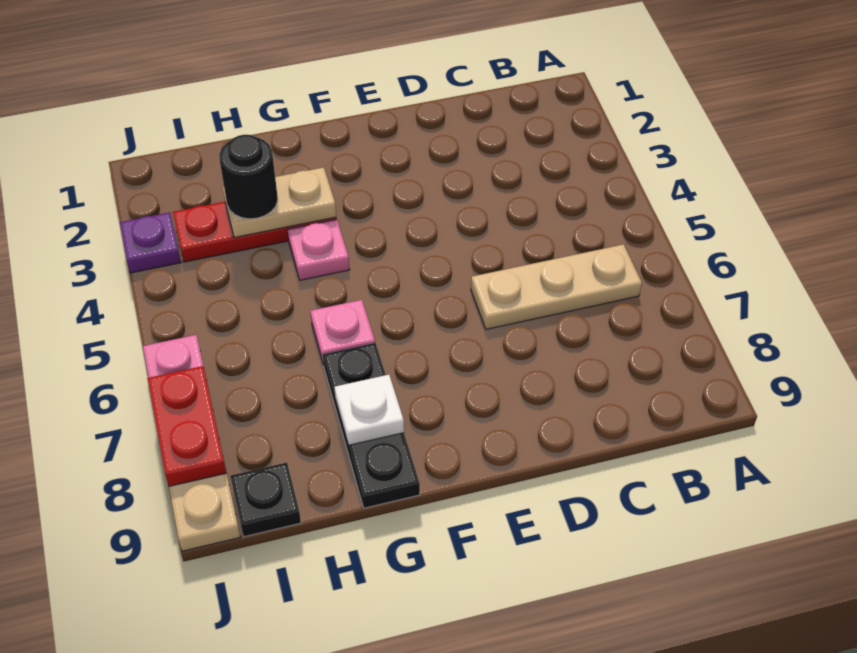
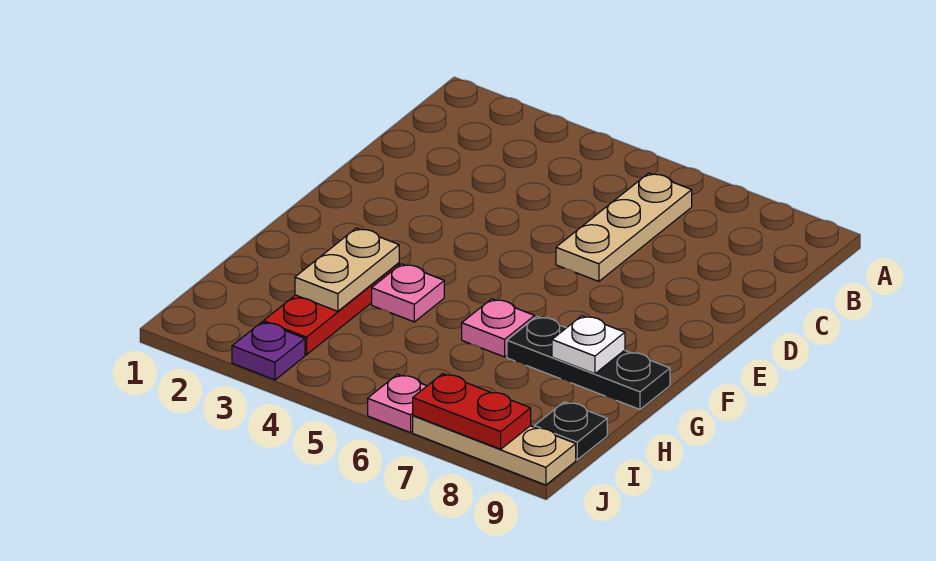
black 1x1 round brick [219,135,278,219] -> none

